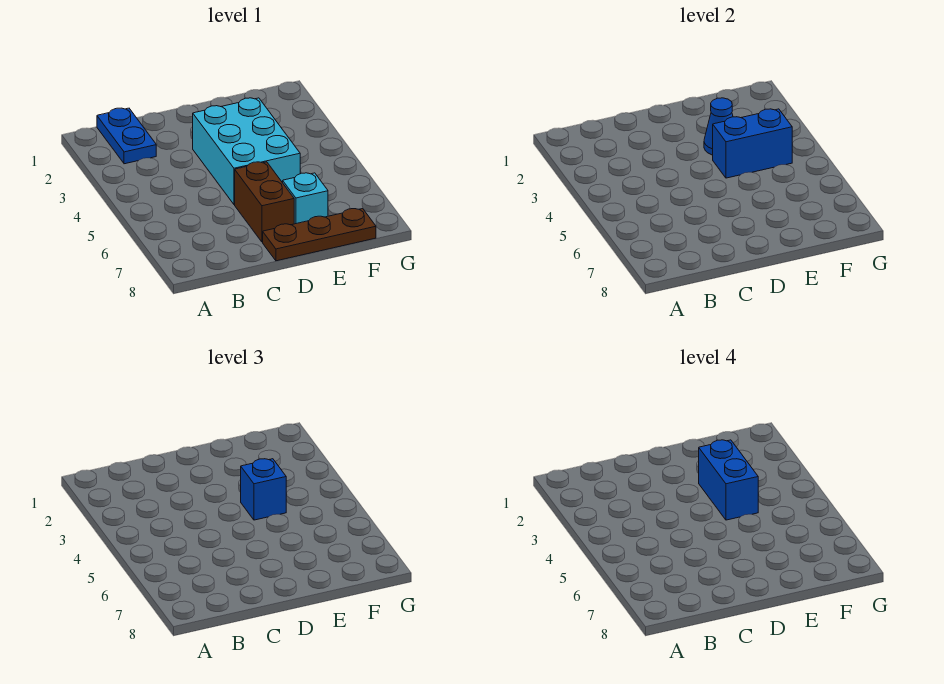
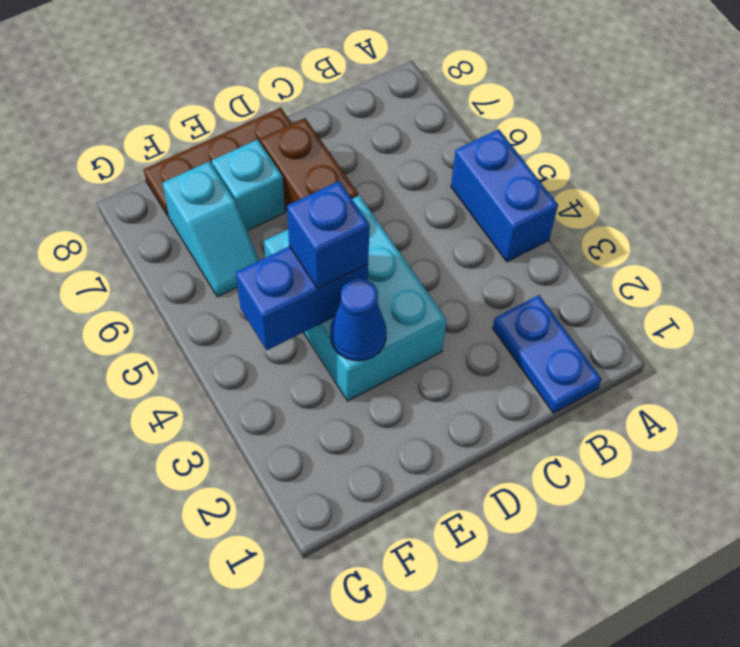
blue 1x2 brick [699,440,758,520] -> blue 1x2 brick moved to [451,129,558,262]
none -> cyan 1x2 slope [162,162,259,297]

